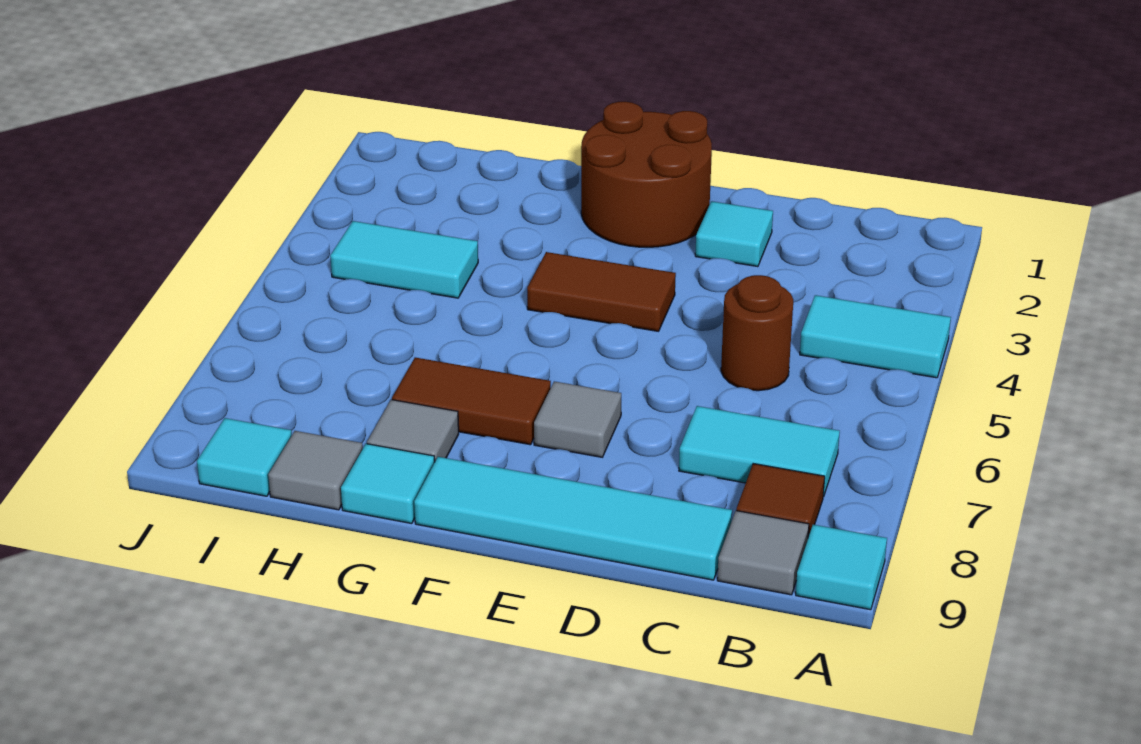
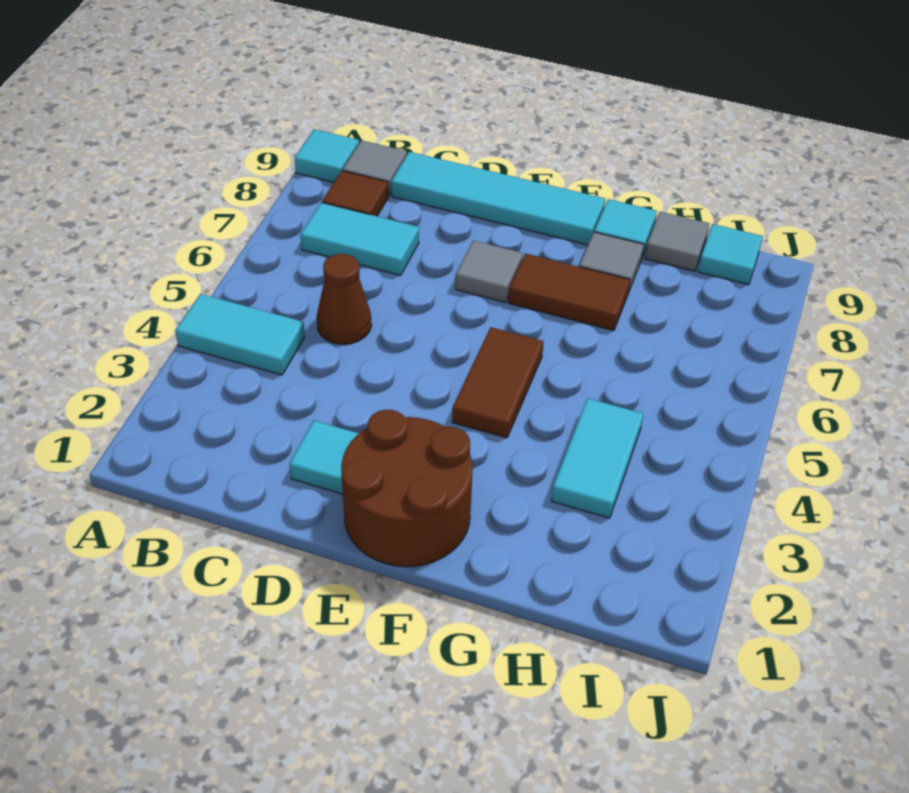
brown 1x1 round brick [721,275,793,391] -> brown 1x1 cone [317,254,372,344]
brown 1x2 tile [527,252,676,331] -> brown 1x2 tile turned to [452,327,544,438]
cyan 1x2 tile [330,221,478,298] -> cyan 1x2 tile turned to [551,398,643,518]

